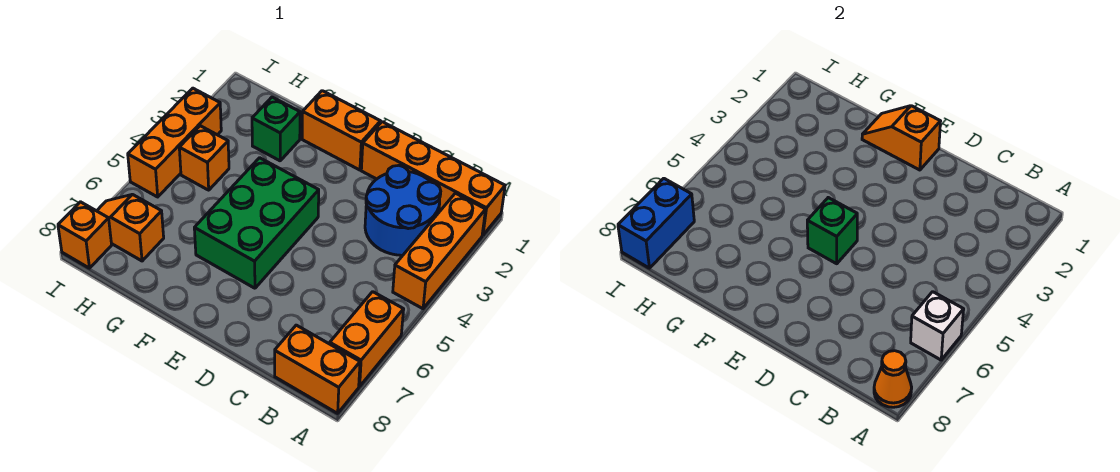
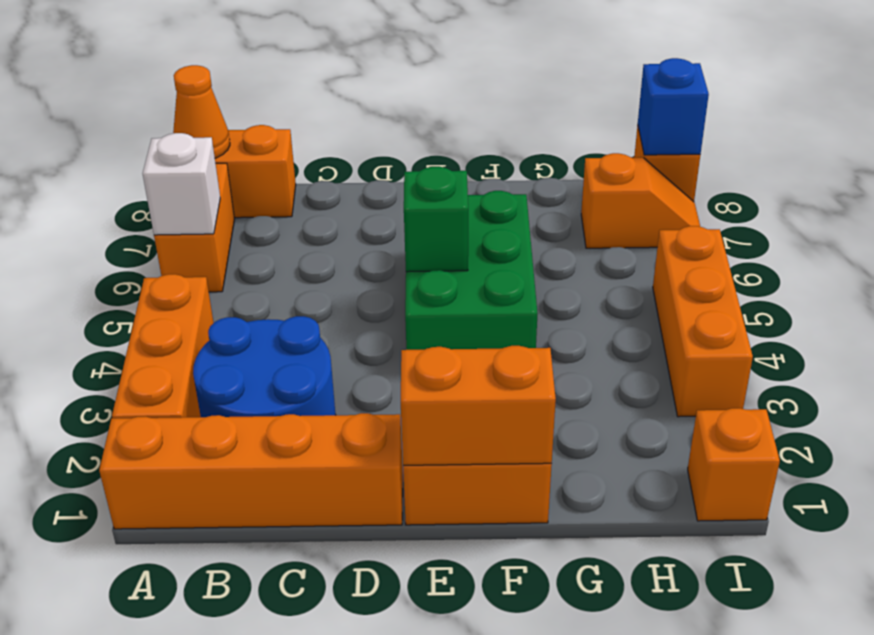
orange 1x2 slope [862,106,941,170] -> orange 1x2 brick [401,346,556,465]
green 1x1 brick [252,97,300,161] -> none
orange 1x1 brick [179,126,229,190] -> orange 1x1 brick moved to [688,408,780,521]
blue 1x2 brick [618,178,694,268] -> blue 1x1 brick [638,58,709,155]

